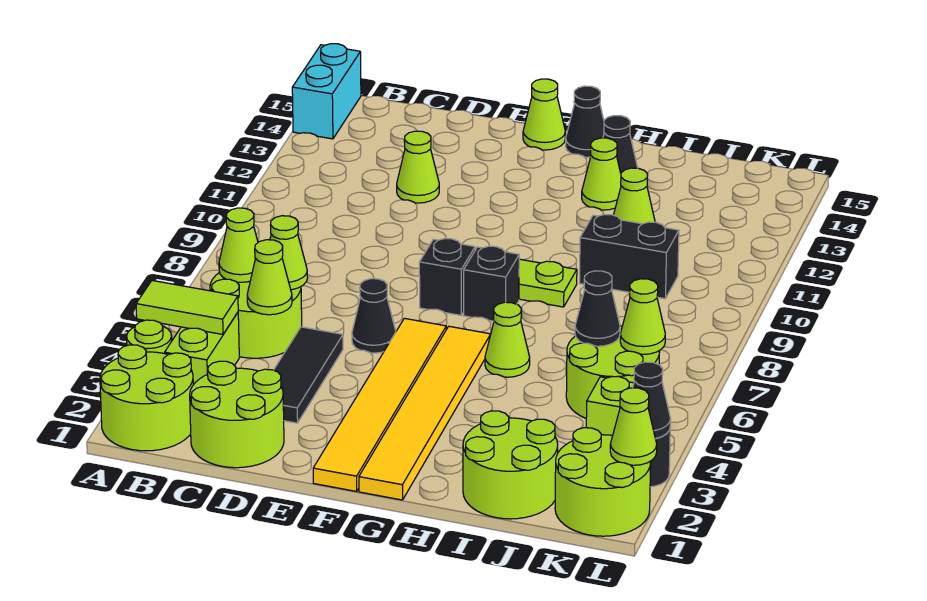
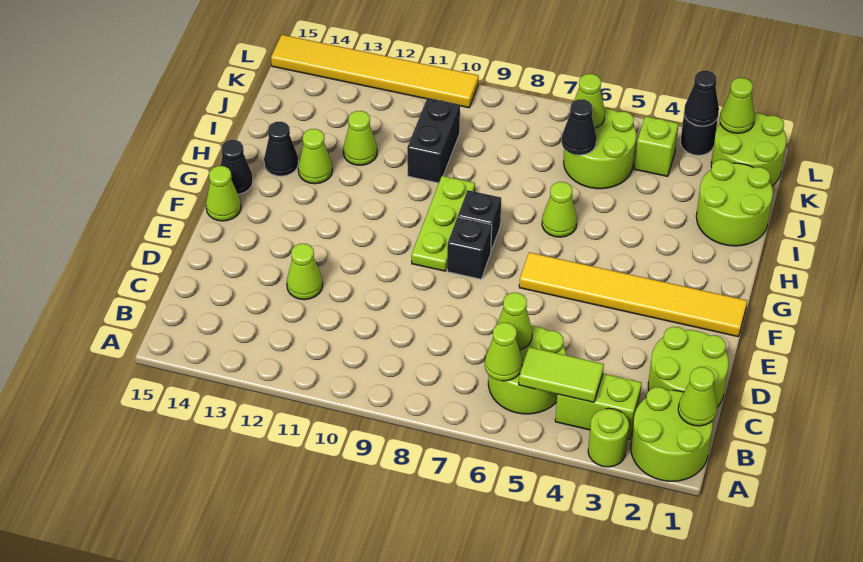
lime 1x2 tile [136,281,238,334] -> lime 1x2 tile turned to [519,347,604,402]
cyan 1x2 brick [292,44,361,139] -> none
lime 1x1 cone [247,240,292,315] -> lime 1x1 cone moved to [678,367,717,426]
black 1x3 tile [274,327,343,423] -> none
black 1x1 cone [352,279,396,353] -> none
yellow 1x6 tile [359,326,491,500] -> yellow 1x6 tile moved to [271,35,479,108]

